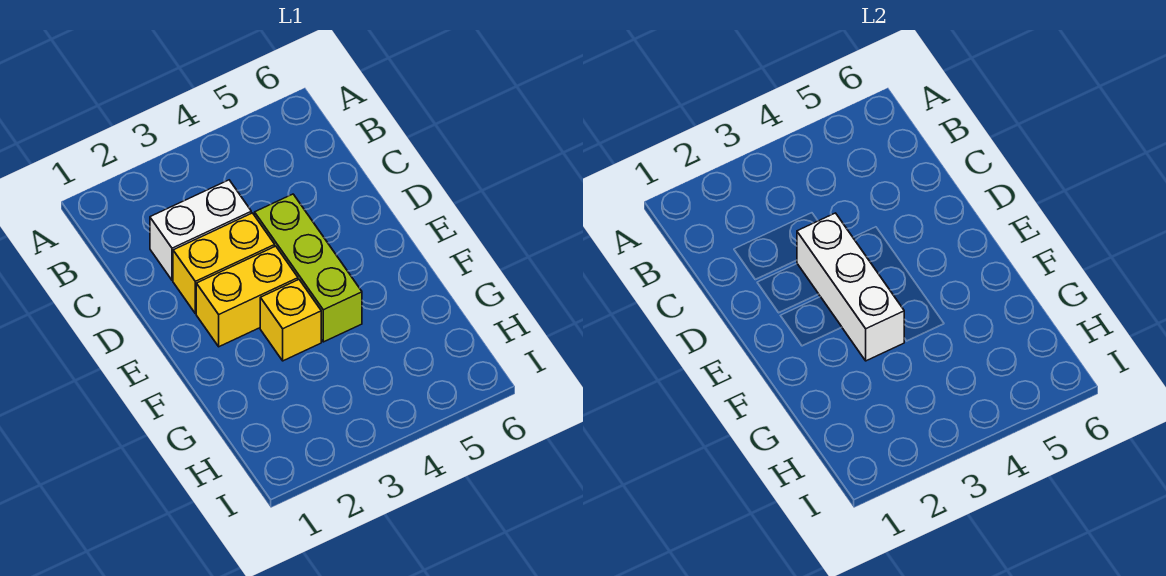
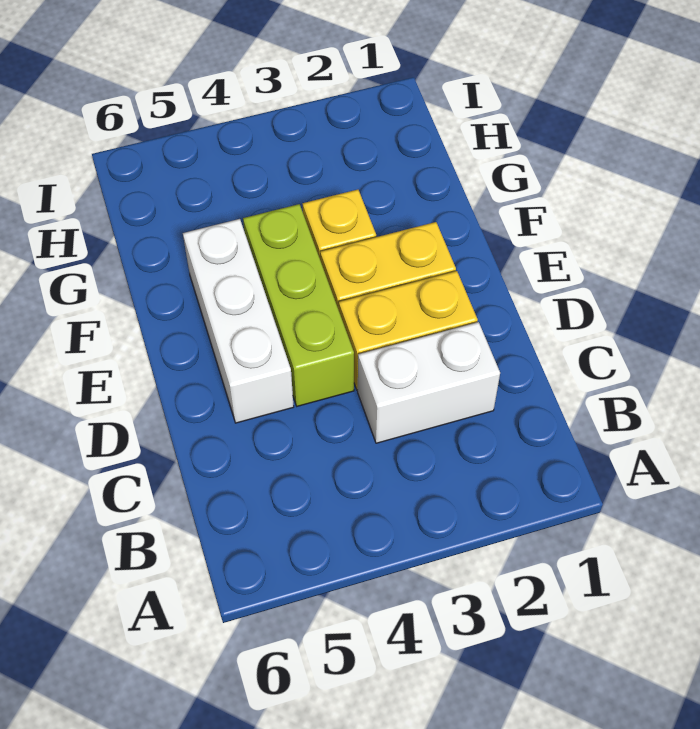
white 1x3 brick [797,213,904,361] -> white 1x3 brick moved to [183,219,294,423]

